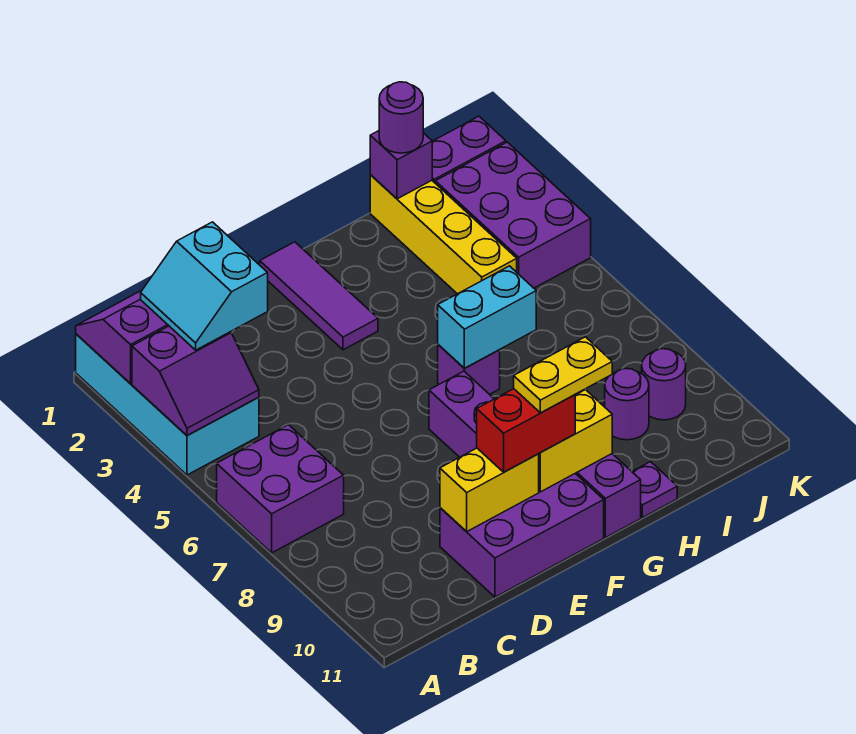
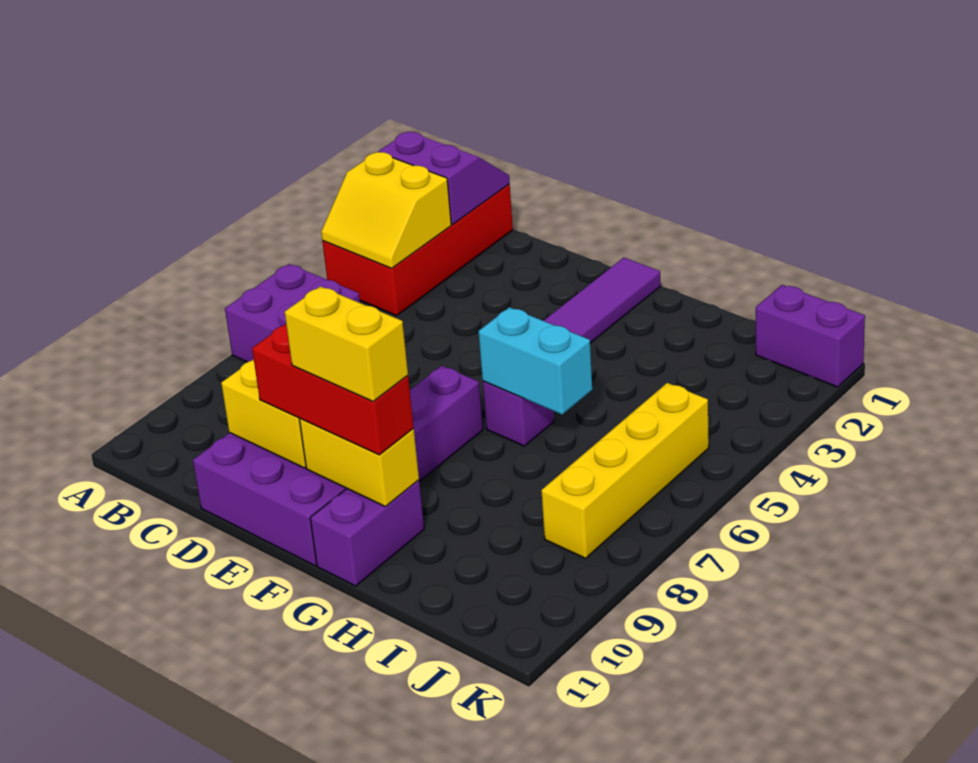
cyan 2x4 brick [76,334,259,475] -> red 2x4 brick [322,184,513,316]
purple 2x2 slope [132,326,259,435] -> yellow 2x2 slope [321,152,451,268]
cyan 2x2 slope [141,222,268,350] -> none
red 1x2 brick [477,389,575,472] -> red 1x3 brick [252,324,414,455]
yellow 1x2 plate [514,337,612,413] -> yellow 1x2 brick [285,286,408,401]
purple 1x1 plate [632,462,677,518] -> none
yellow 1x4 brick [370,175,517,294] -> yellow 1x4 brick moved to [541,383,709,558]
purple 1x1 brick [370,131,432,199] -> none
purple 1x1 round brick [379,82,423,153] -> none
purple 1x1 round brick [605,369,649,440] -> none
purple 2x3 brick [435,142,591,288] -> none
purple 1x1 round brick [642,349,686,420] -> none

